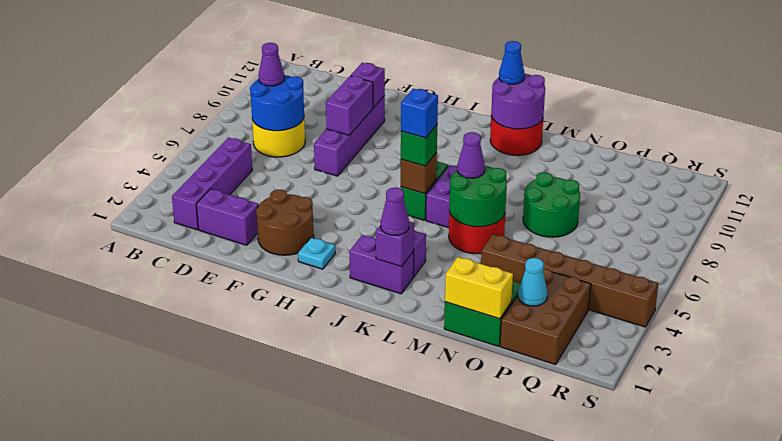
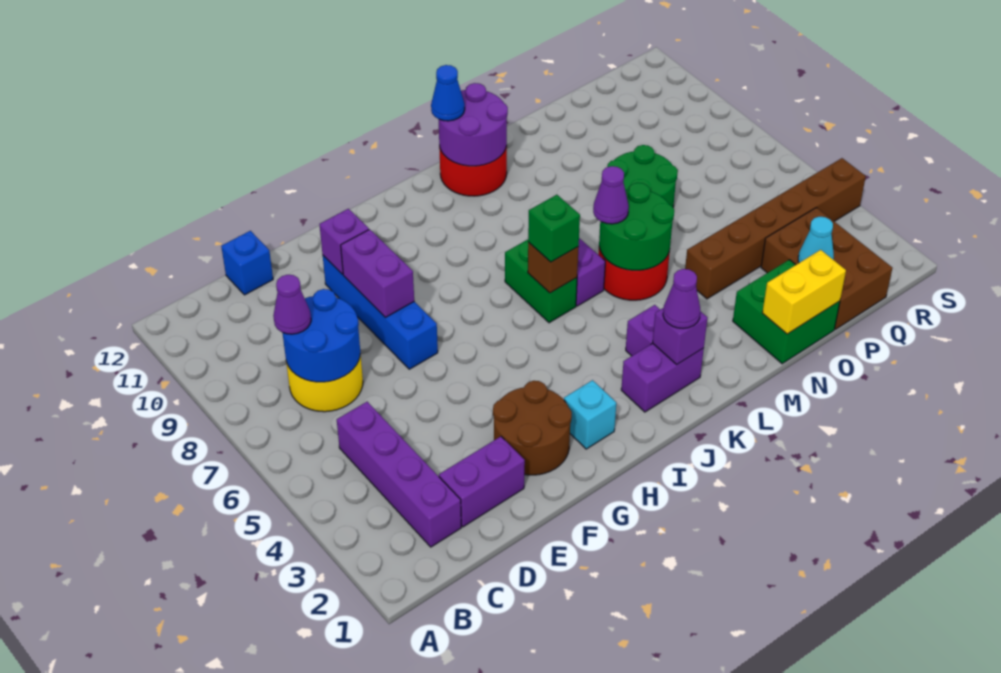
purple 1x4 brick [314,96,385,176] -> blue 1x4 brick [323,256,438,369]
cyan 1x1 plate [298,238,335,269] -> cyan 1x1 brick [564,380,616,449]
blue 1x1 brick [401,89,438,138] -> blue 1x1 brick moved to [221,231,273,295]

